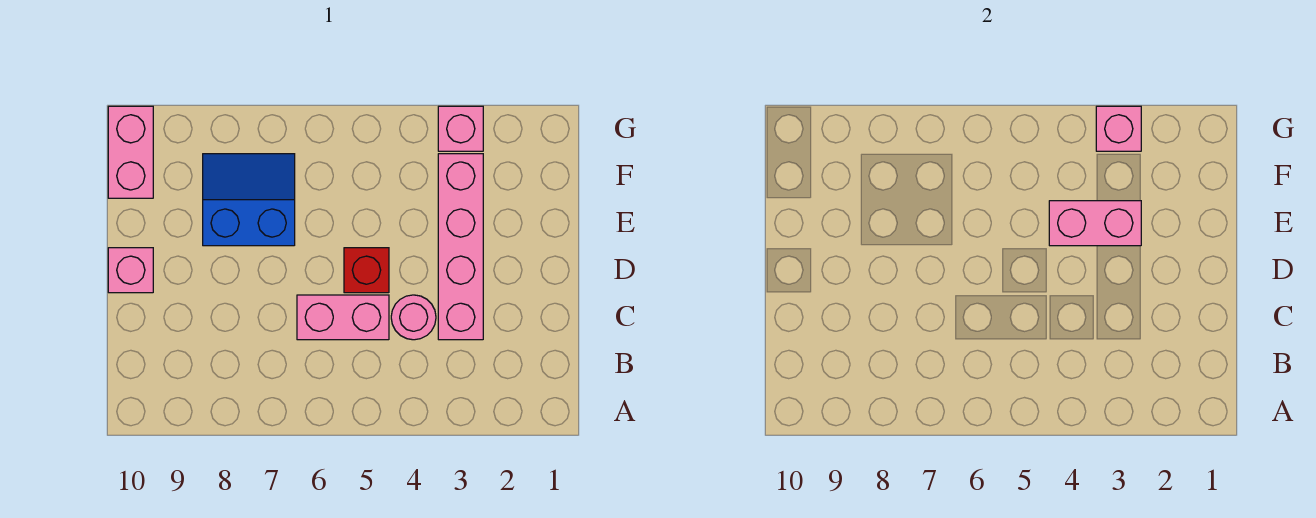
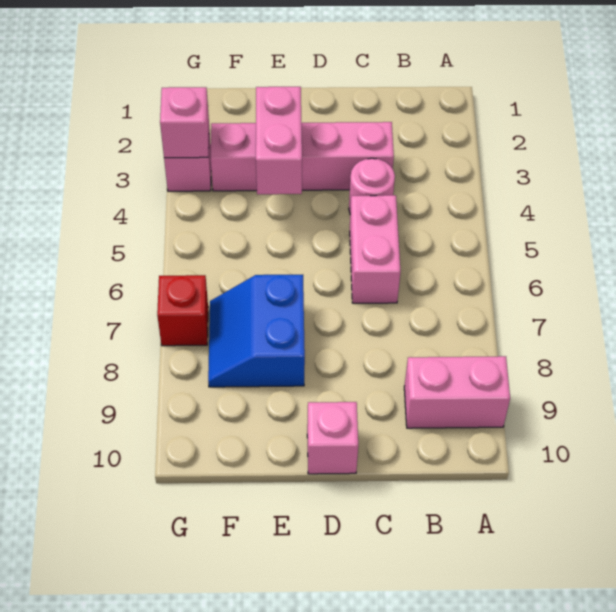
red 1x1 brick [344,248,389,293] -> red 1x1 brick moved to [157,275,208,346]
pink 1x2 brick [108,106,153,198] -> pink 1x2 brick moved to [404,356,510,428]

